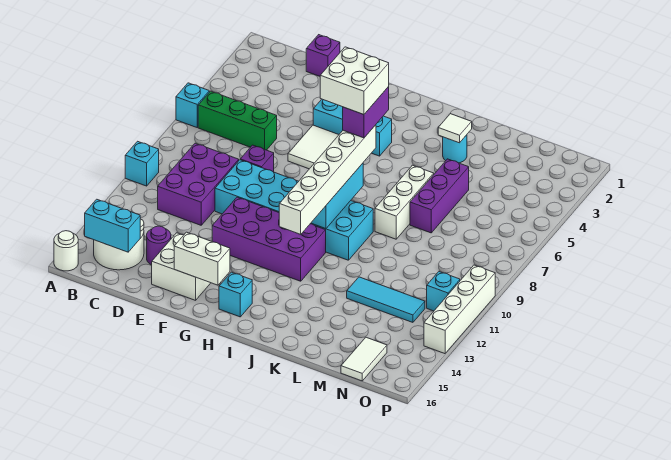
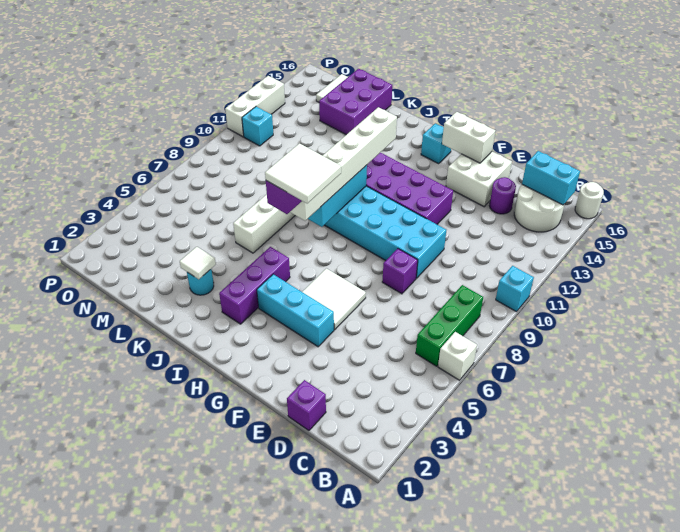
cyan 1x1 brick [176,83,209,127] -> white 1x1 brick [438,332,477,380]
green 1x3 brick [198,91,277,150] -> green 1x3 brick turned to [416,285,483,366]
purple 2x3 brick [158,143,239,225] -> purple 2x3 brick moved to [319,69,392,135]
white 2x2 brick [320,47,389,115] -> white 2x2 tile [265,144,341,203]
purple 1x3 brick [410,159,469,233] -> purple 1x3 brick moved to [219,247,290,324]
cyan 1x3 tile [347,277,425,322] -> none
white 1x4 brick [424,265,495,354] -> white 1x3 brick [225,76,285,137]

